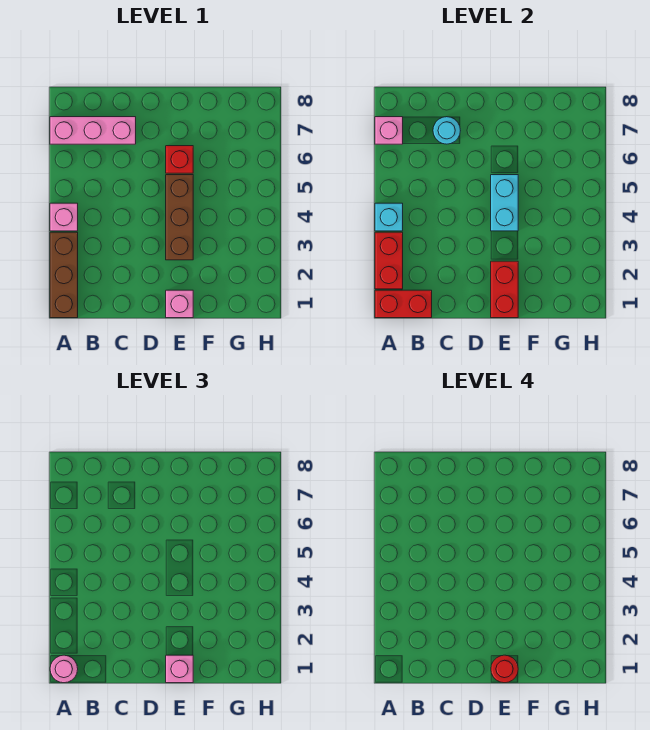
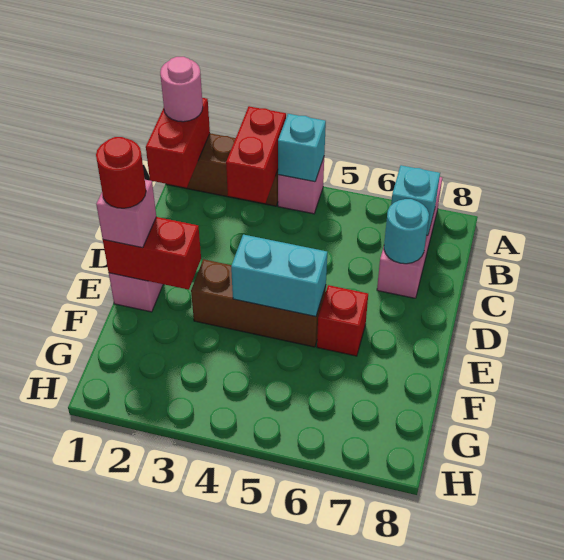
red 1x2 brick [375,232,403,289] -> red 1x2 brick turned to [226,106,286,203]
pink 1x1 brick [375,117,403,144] -> none
none -> cyan 1x1 brick [391,165,440,235]

